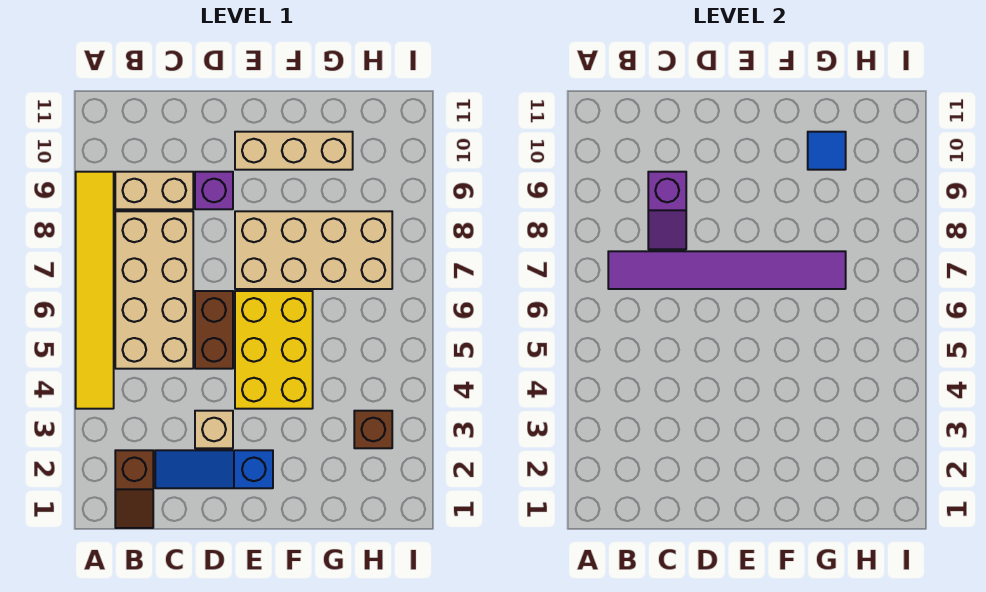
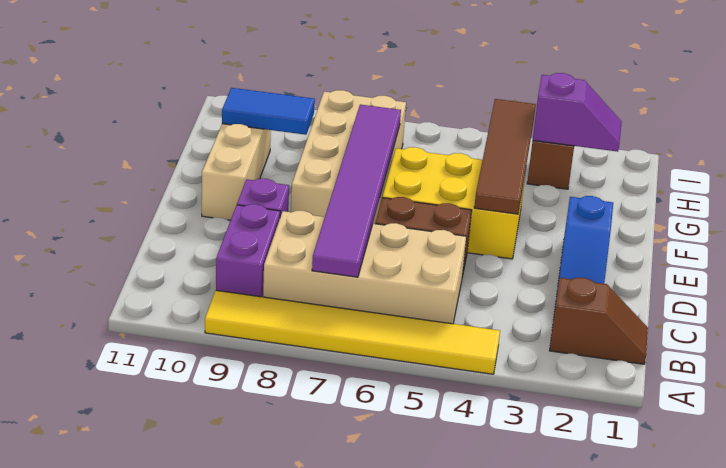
tan 1x2 brick [115,172,193,209] -> purple 1x2 brick [216,204,280,297]
purple 1x2 slope [648,172,686,249] -> purple 1x2 slope moved to [533,73,622,152]
tan 1x1 brick [195,411,233,448] -> none
none -> brown 1x4 tile [474,99,536,214]
blue 1x1 tile [808,132,846,170] -> blue 1x2 tile [222,88,315,135]

